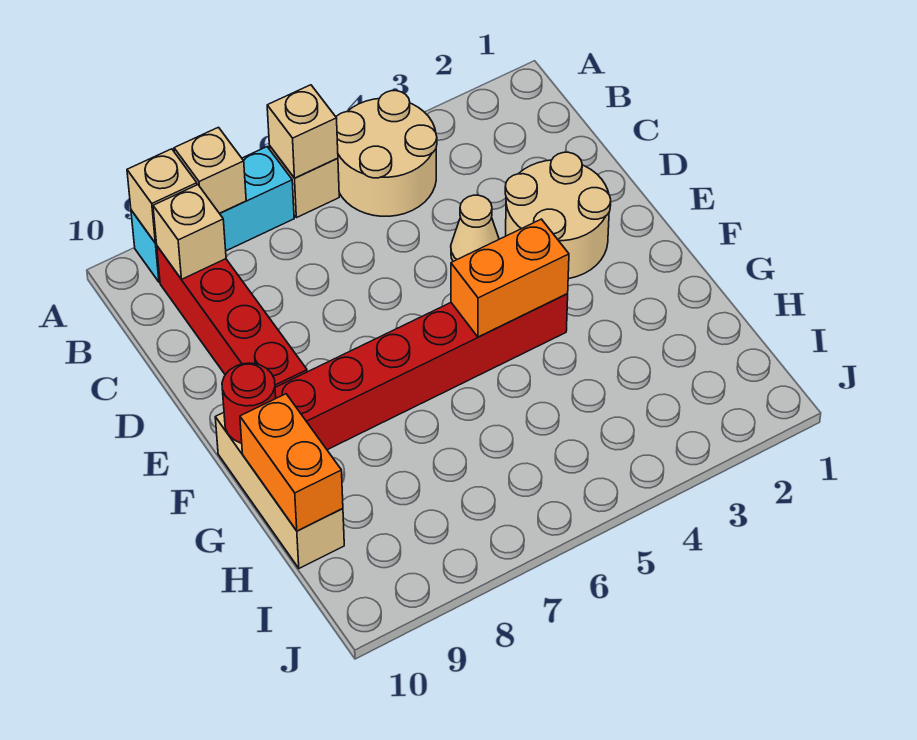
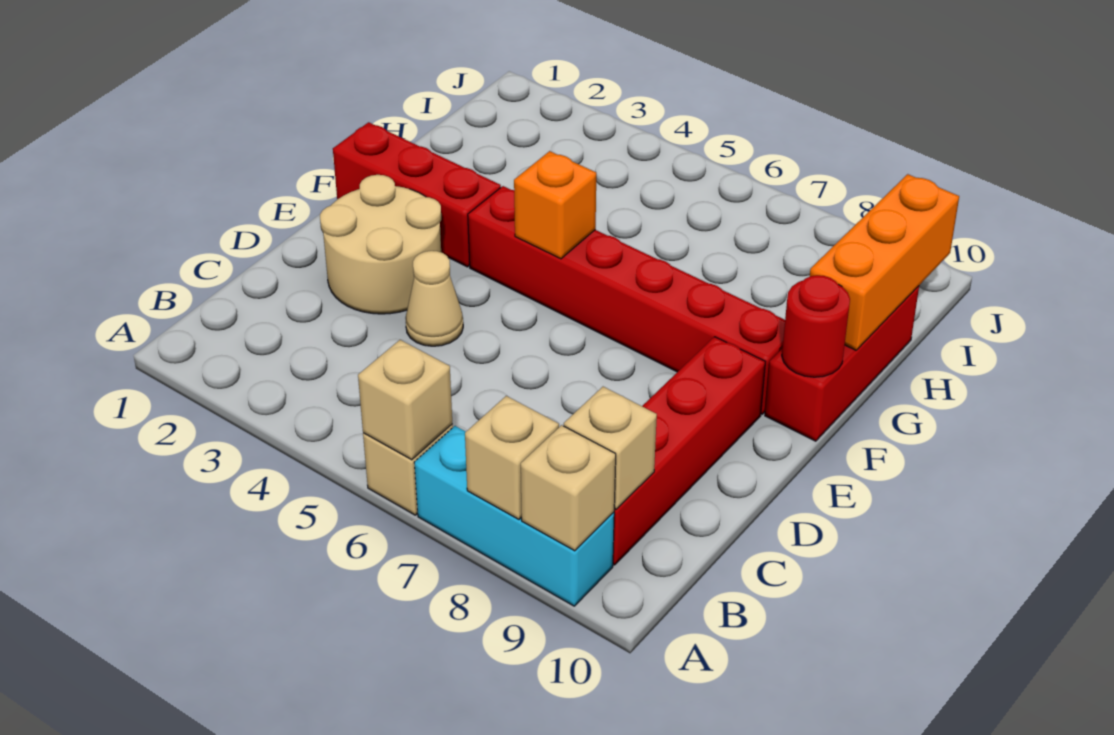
tan 2x2 round brick [336,91,437,216] -> none
none -> red 1x3 brick [333,122,501,267]
orange 1x2 brick [451,219,569,337] -> orange 1x1 brick [514,151,596,259]
tan 1x3 brick [215,413,344,568] -> red 1x3 brick [765,286,919,441]
orange 1x2 brick [240,394,343,531] -> orange 1x3 brick [810,174,959,350]

